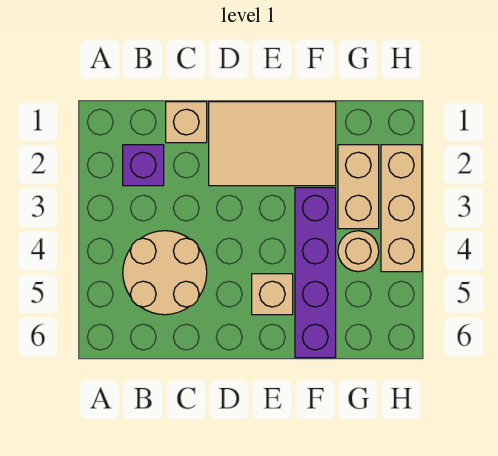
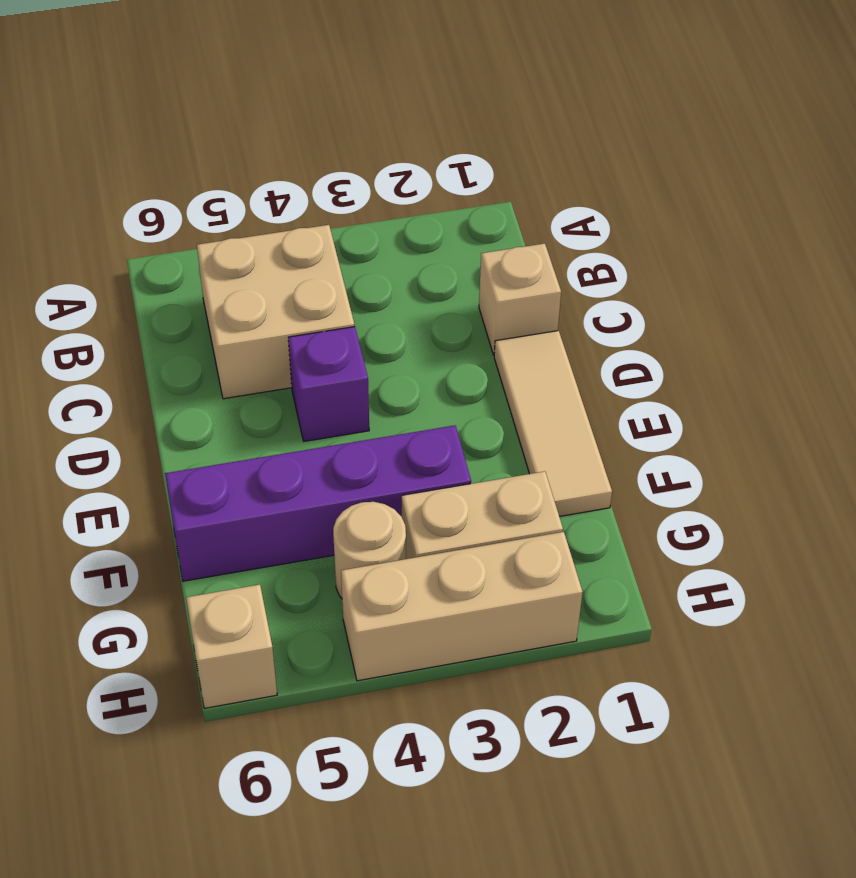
purple 1x1 brick [123,145,164,186] -> purple 1x1 brick moved to [288,327,369,441]
tan 2x2 round brick [123,231,207,315] -> tan 2x2 brick [197,225,355,399]
tan 2x3 tile [209,102,336,186] -> tan 1x3 tile [494,331,612,517]
tan 1x1 brick [252,274,293,315] -> tan 1x1 brick moved to [186,585,277,708]

